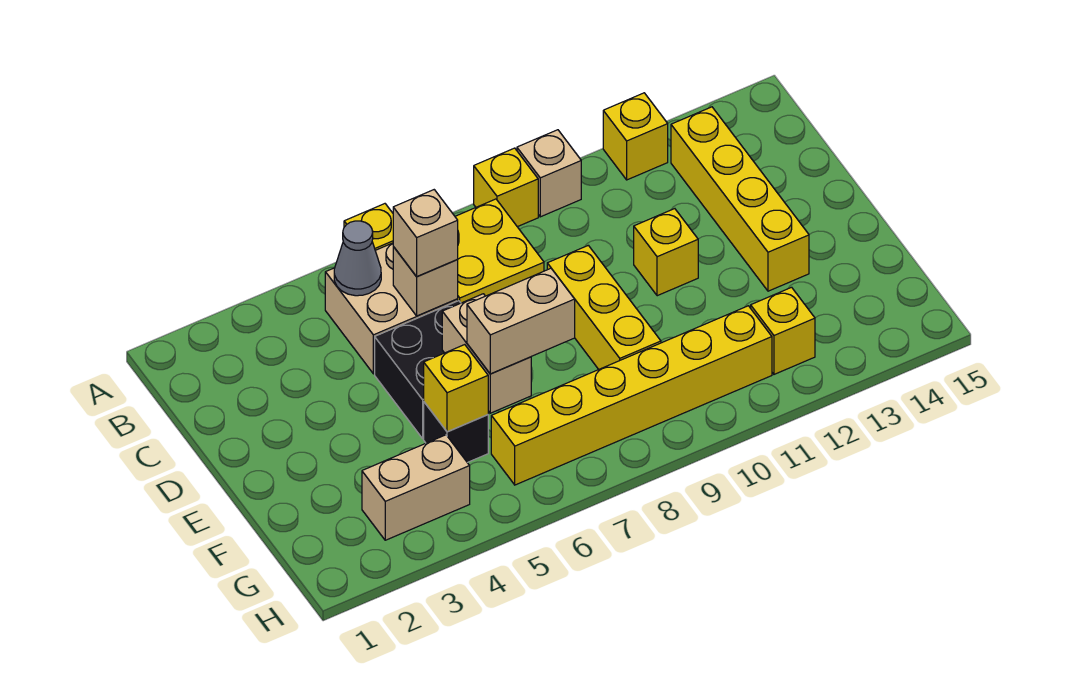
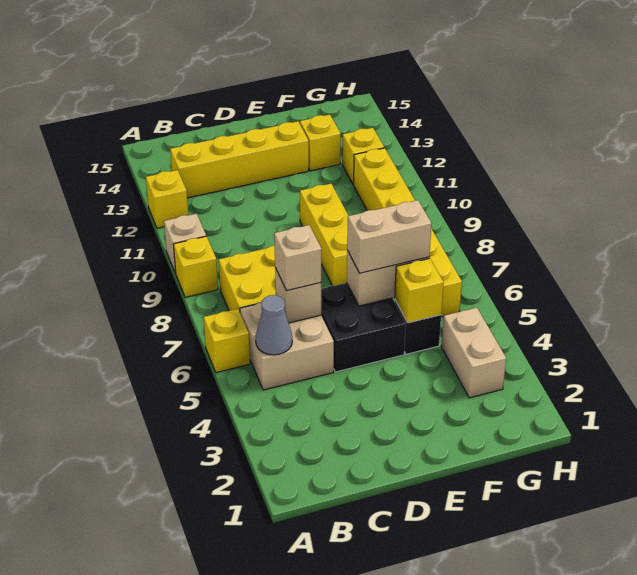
yellow 1x3 brick [547,245,661,369] -> yellow 1x3 brick turned to [300,184,348,286]
yellow 1x1 brick [634,209,698,296] -> yellow 1x1 brick moved to [300,115,341,171]
tan 1x2 brick [467,268,575,374] -> tan 1x2 brick turned to [347,200,431,273]

